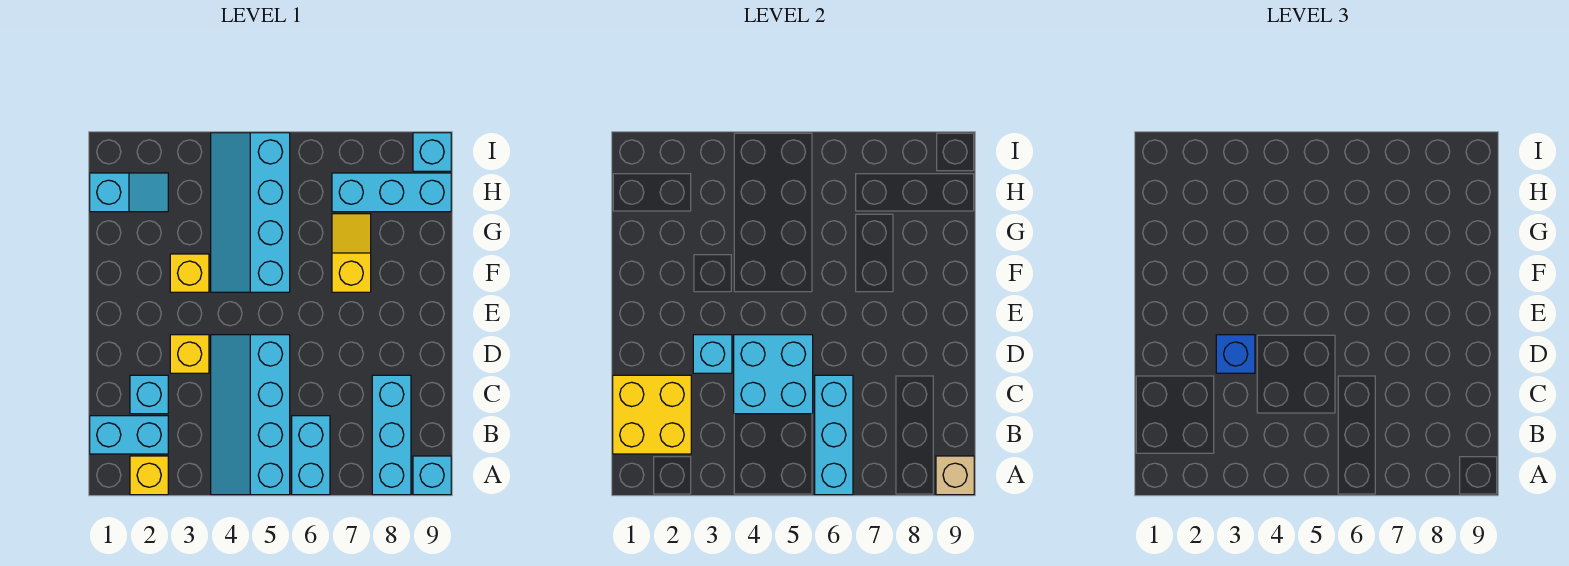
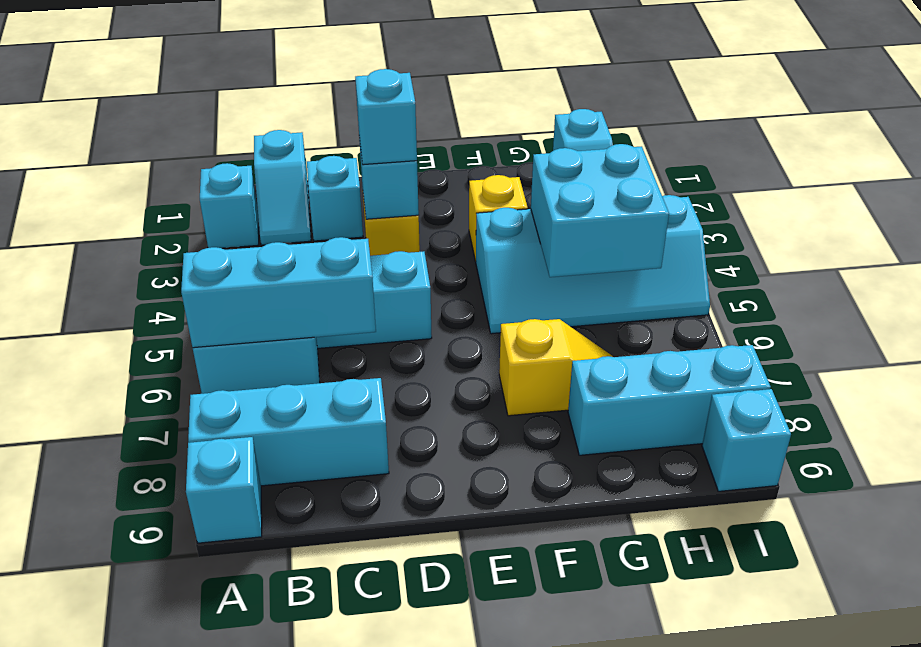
yellow 1x1 brick [130,456,168,495] -> cyan 1x1 brick [200,163,259,248]
tan 1x1 brick [936,456,974,495] -> none
cyan 1x2 brick [90,416,168,454] -> cyan 1x2 slope [254,130,311,245]
yellow 2x2 brick [613,375,691,454] -> none
cyan 2x2 brick [734,335,813,414] -> cyan 2x2 brick moved to [531,144,669,277]
blue 1x1 brick [1216,335,1255,373] -> cyan 1x1 brick [355,69,417,165]
cyan 2x4 slope [211,133,290,292] -> cyan 2x4 slope turned to [476,195,710,334]
cyan 1x3 brick [332,173,451,212] -> cyan 1x3 brick turned to [568,345,771,455]

